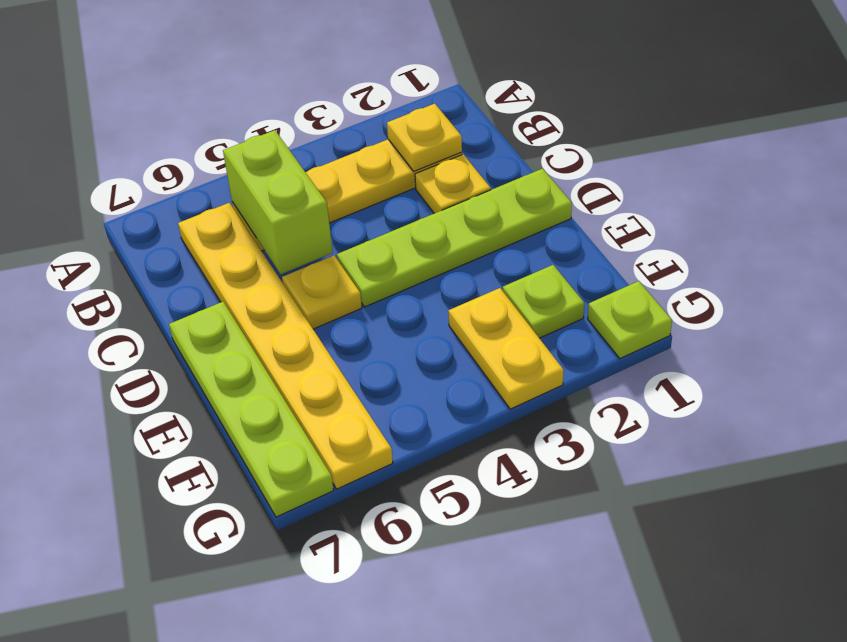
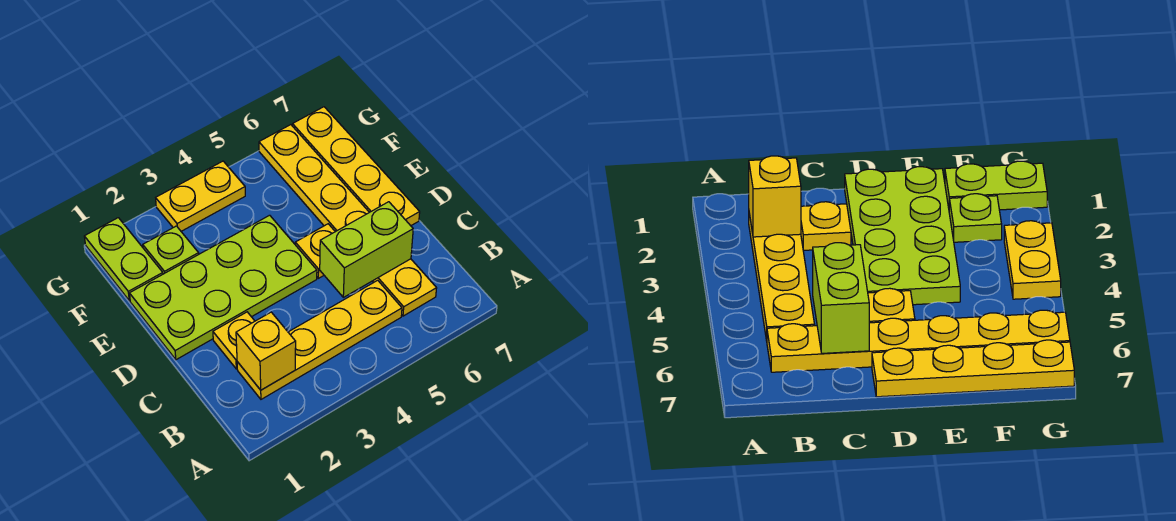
yellow 1x1 plate [387,104,462,171] -> yellow 1x1 brick [236,312,296,390]
lime 1x2 brick [223,130,333,274] -> lime 1x2 brick turned to [320,202,413,297]
lime 1x4 plate [337,169,572,307] -> lime 2x4 plate [129,215,317,360]
lime 1x4 plate [169,302,334,517] -> yellow 1x4 plate [293,107,420,226]
yellow 1x2 plate [448,288,564,409] -> yellow 1x2 plate turned to [156,161,245,231]
lime 1x1 plate [588,281,672,359] -> lime 1x2 plate [84,218,163,301]

